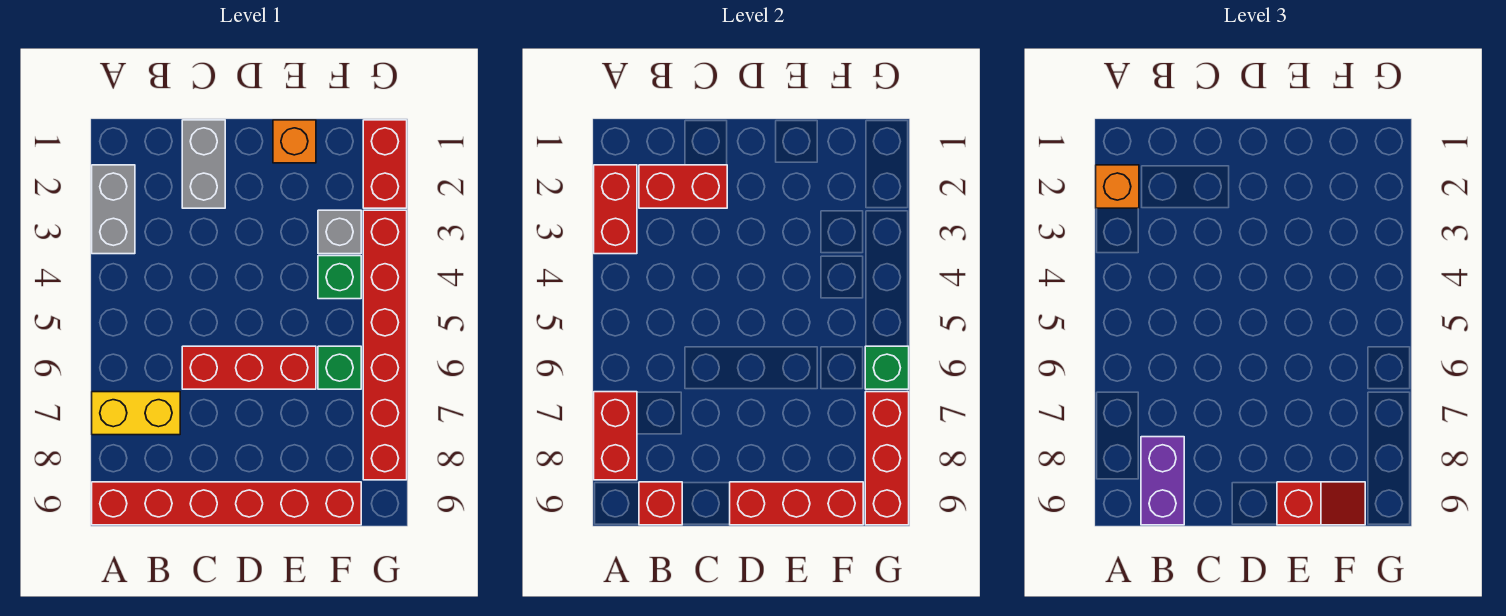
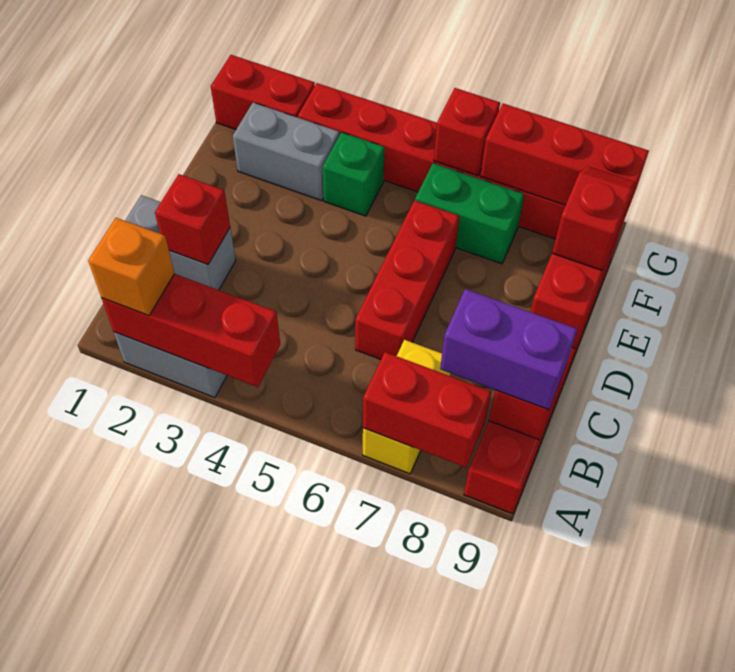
red 1x2 brick [594,165,637,254] -> red 1x3 brick [102,274,280,387]
red 1x2 brick [639,165,727,208] -> red 1x1 brick [155,174,230,265]
orange 1x1 brick [273,120,316,163] -> none
grey 1x1 brick [318,210,361,254] -> grey 1x2 brick [233,103,339,201]
green 1x1 brick [318,346,361,389] -> green 1x2 brick [415,163,525,264]
green 1x1 brick [865,346,909,389] -> red 1x1 brick [434,88,500,176]

